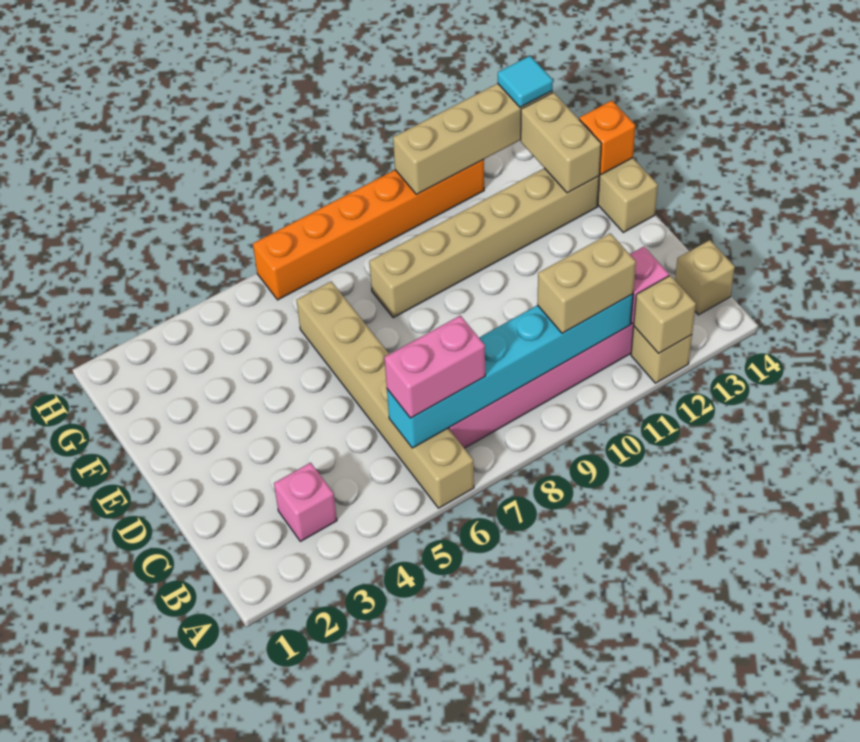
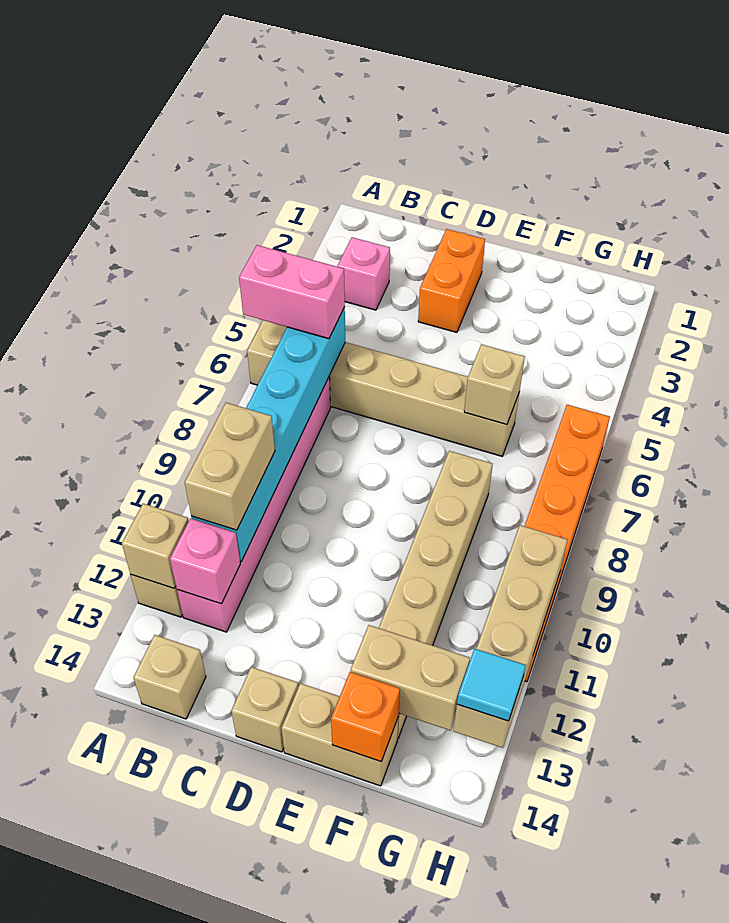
pink 1x2 brick [384,316,485,418] -> pink 1x2 brick turned to [239,245,345,339]
none -> orange 1x2 brick [418,229,485,332]
none -> tan 1x1 brick [231,667,298,752]
none -> tan 1x1 brick [464,344,525,425]

